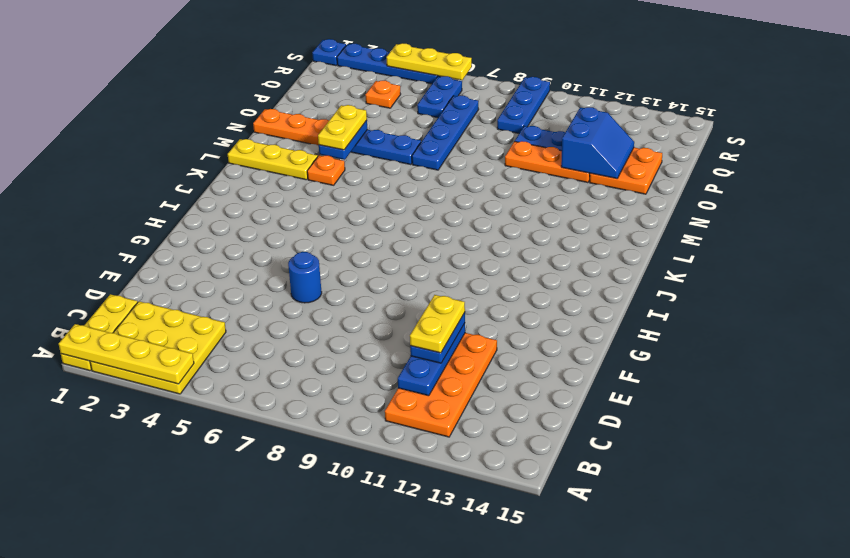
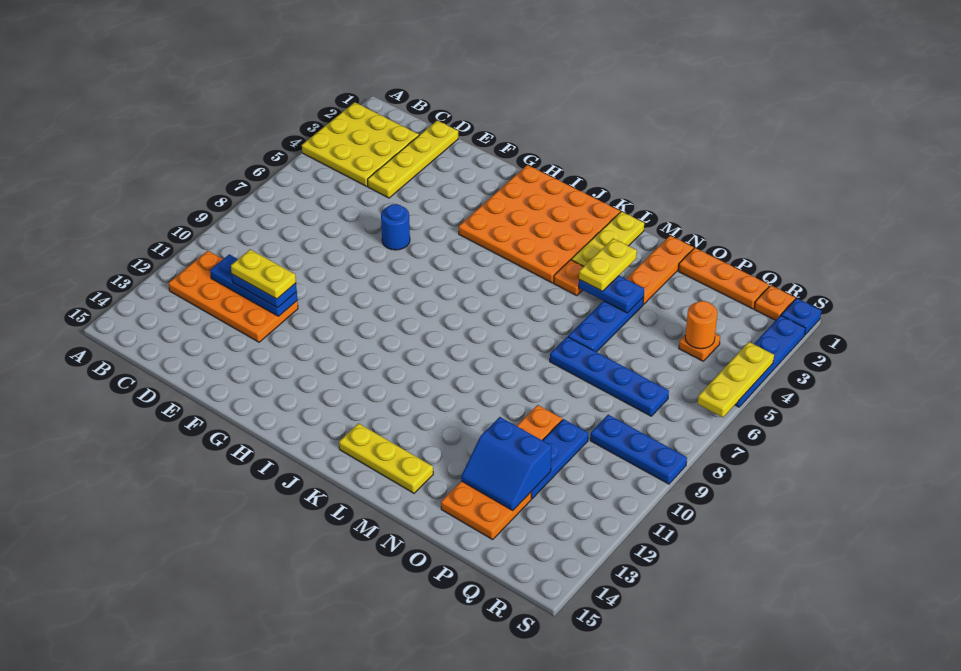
yellow 1x3 plate [61,294,138,371] -> yellow 1x3 plate moved to [339,423,433,493]
yellow 1x4 plate [59,324,194,384] -> yellow 1x4 plate moved to [368,120,458,198]
none -> orange 4x4 plate [459,165,620,283]
yellow 1x2 plate [318,105,367,150] -> yellow 1x2 plate turned to [579,238,637,291]
none -> orange 1x3 plate [678,248,769,309]
none -> orange 1x1 round brick [685,301,718,349]
blue 1x2 plate [417,76,462,118] -> none
none -> orange 1x1 plate [754,285,795,320]

